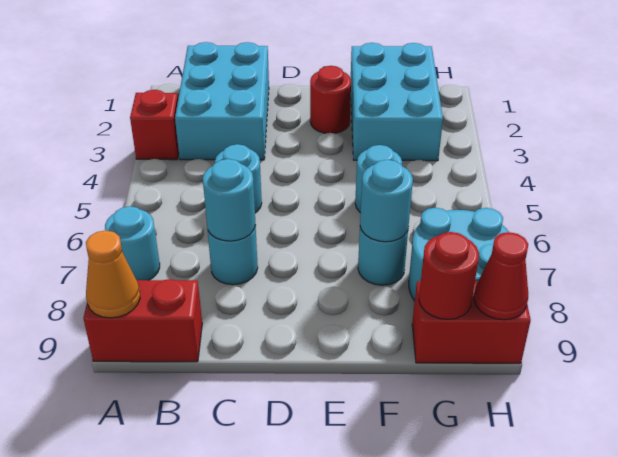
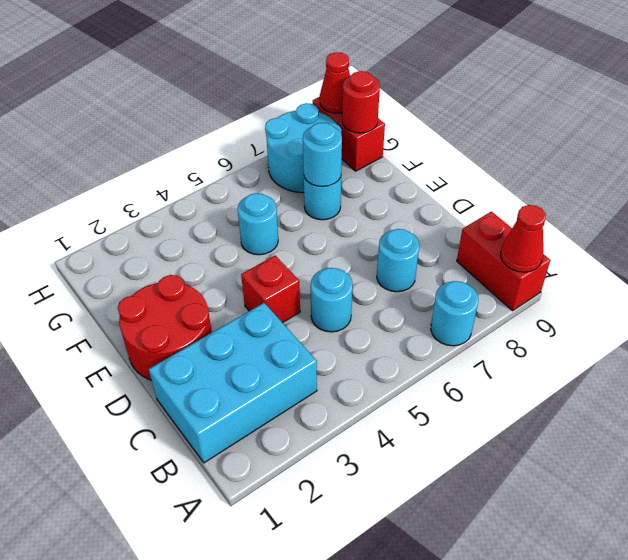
red 1x1 brick [130,90,179,160] -> red 1x1 brick moved to [241,256,300,323]
orange 1x1 cone [86,230,140,318] -> red 1x1 cone [501,205,546,272]
cyan 1x1 round brick [203,159,256,241] -> none
red 1x1 round brick [310,66,351,133] -> red 2x2 round brick [118,275,212,380]
cyan 2x3 brick [351,43,443,161] -> none

